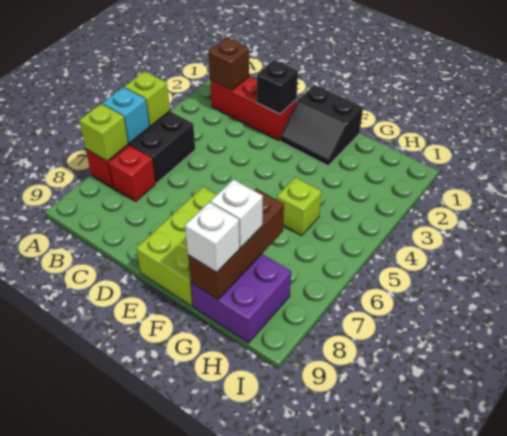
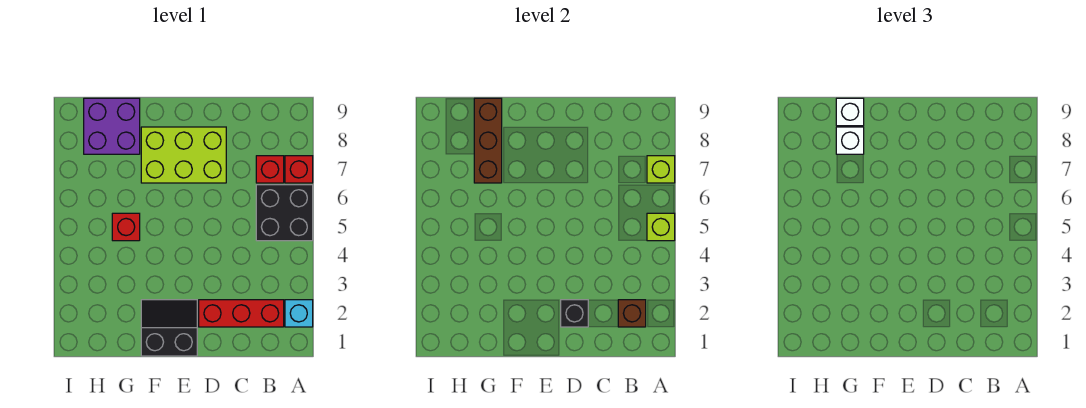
cyan 1x1 brick [102,87,150,143] -> cyan 1x1 brick moved to [285,300,313,327]
lime 2x3 brick [136,187,217,306] -> lime 2x3 brick turned to [141,127,226,183]
lime 1x1 brick [277,177,322,236] -> red 1x1 brick [112,213,140,241]

